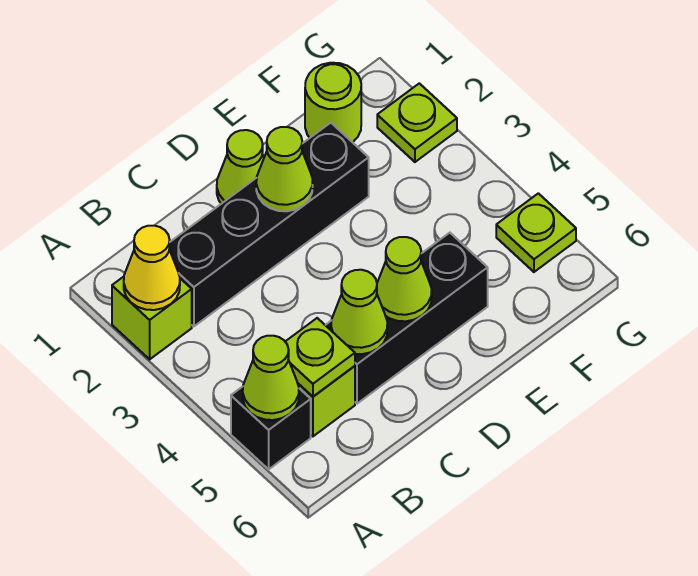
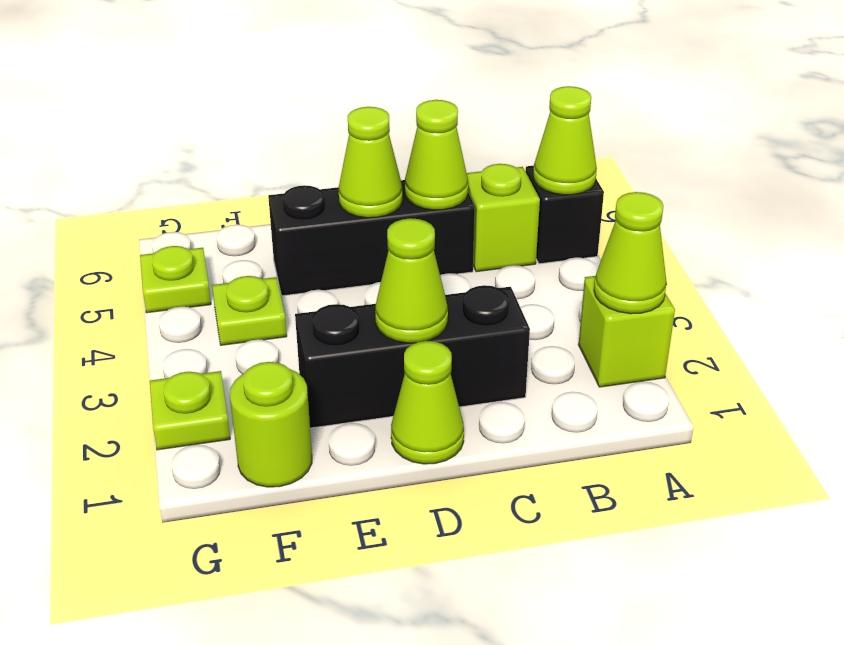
yellow 1x1 cone [124,226,180,310] -> lime 1x1 cone [594,192,667,314]
black 1x4 brick [169,123,369,326] -> black 1x3 brick [295,285,530,428]
lime 1x1 plate [285,318,355,397] -> lime 1x1 plate moved to [212,276,287,345]

